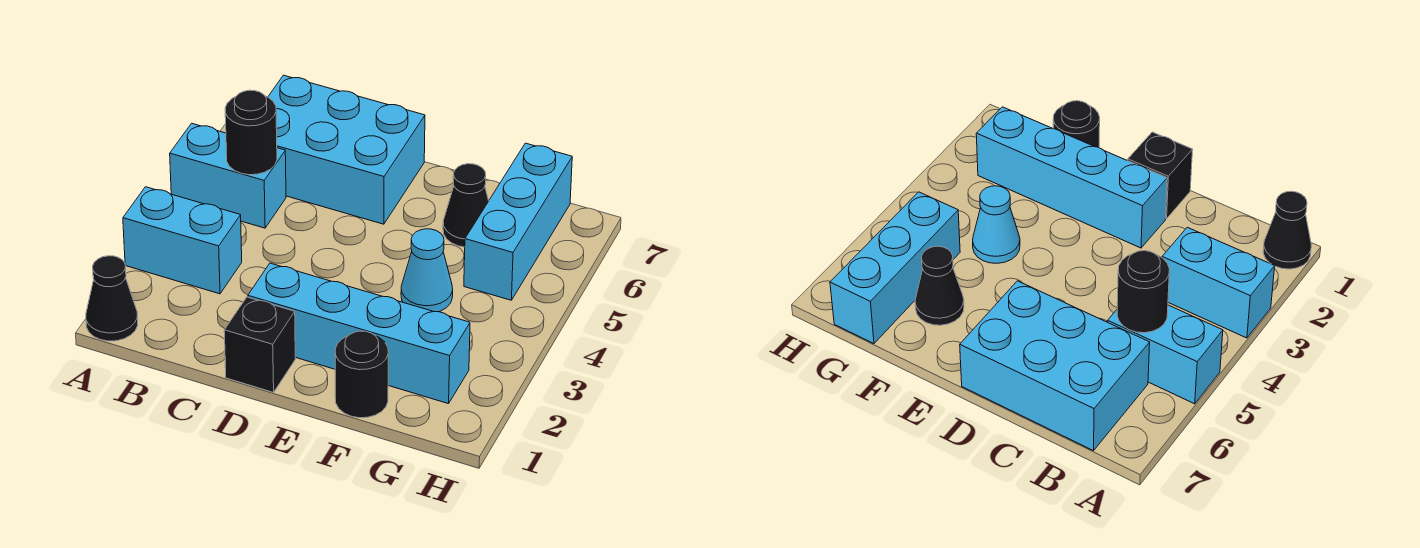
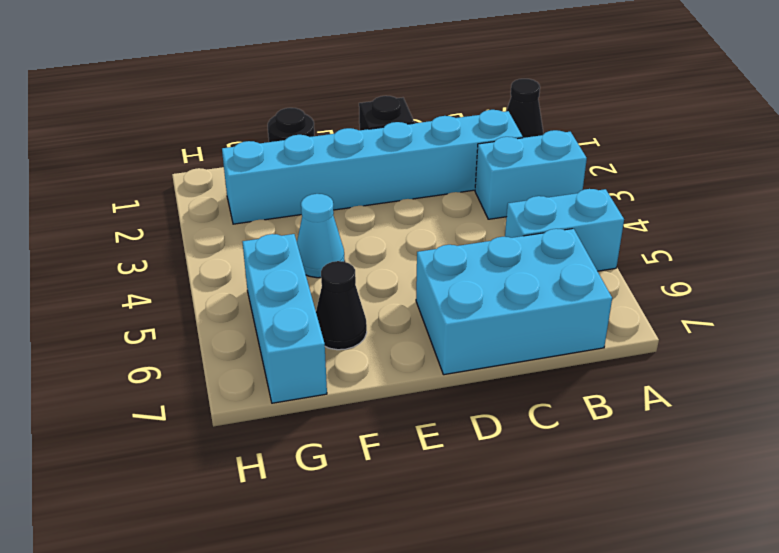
black 1x1 round brick [225,90,277,175] -> none
cyan 1x4 brick [248,263,470,404] -> cyan 1x6 brick [222,110,523,224]

